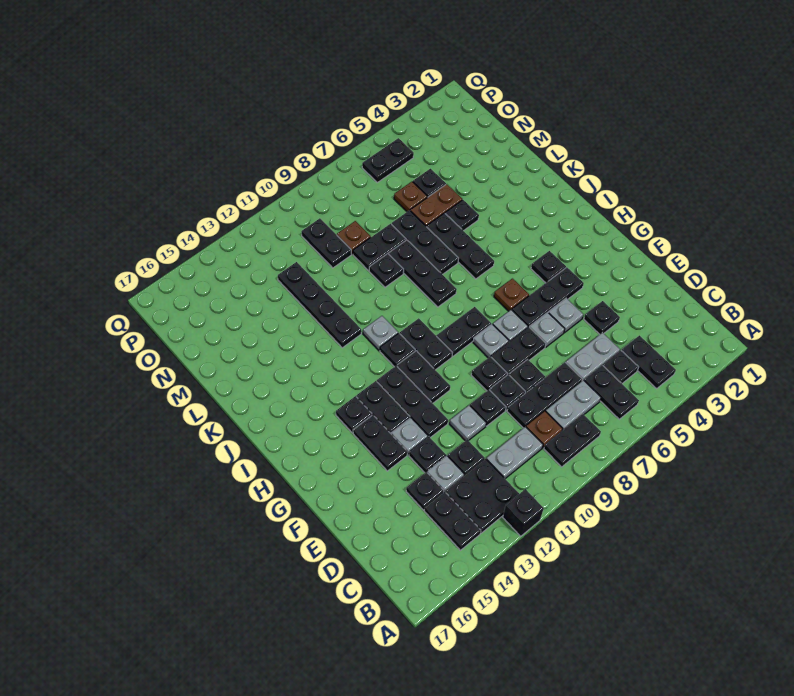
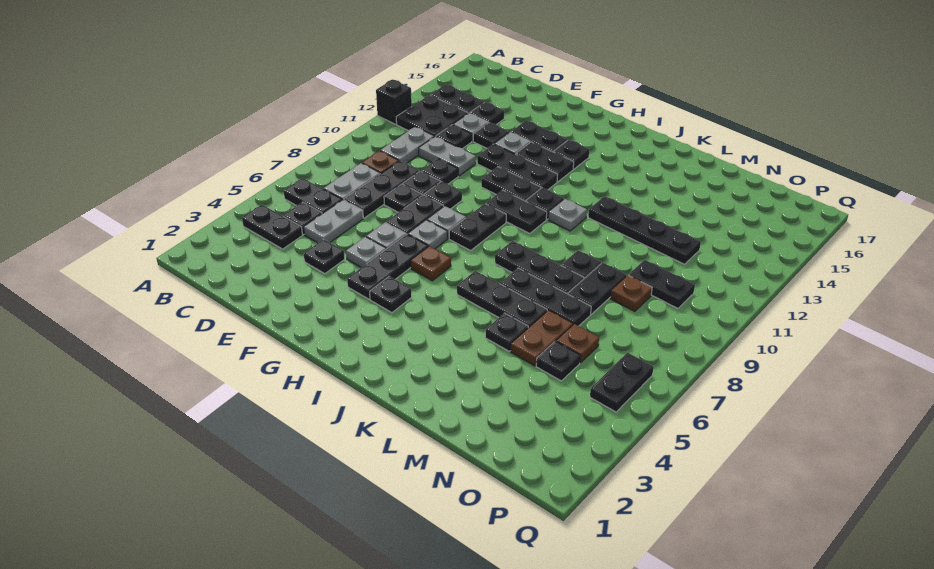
black 1x2 plate [544,414,601,467] -> none
grey 1x1 plate [450,405,486,441] -> grey 1x2 plate [419,136,476,176]

